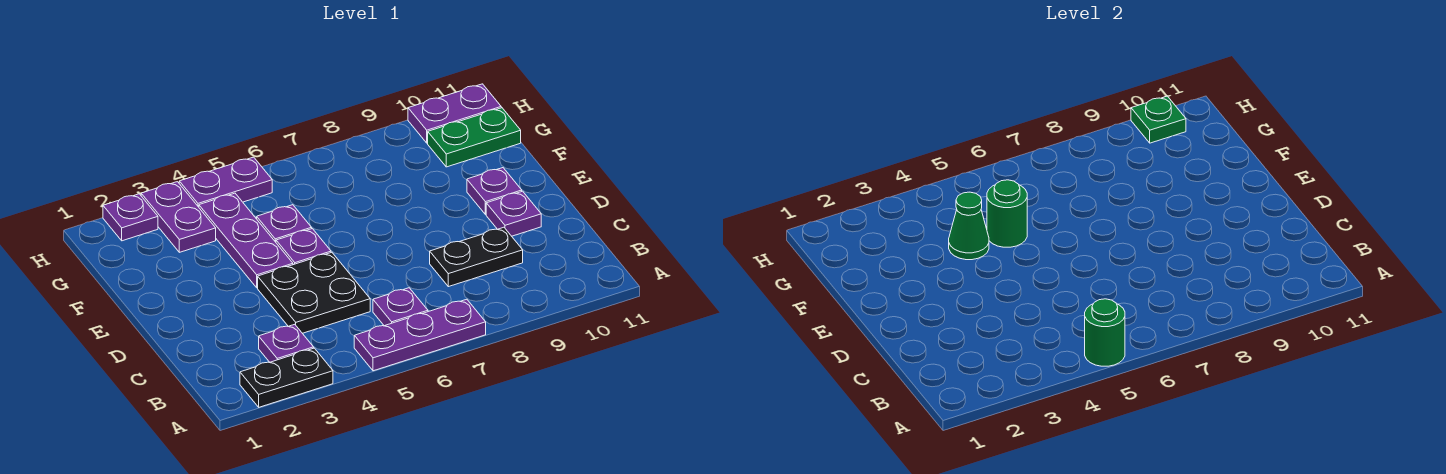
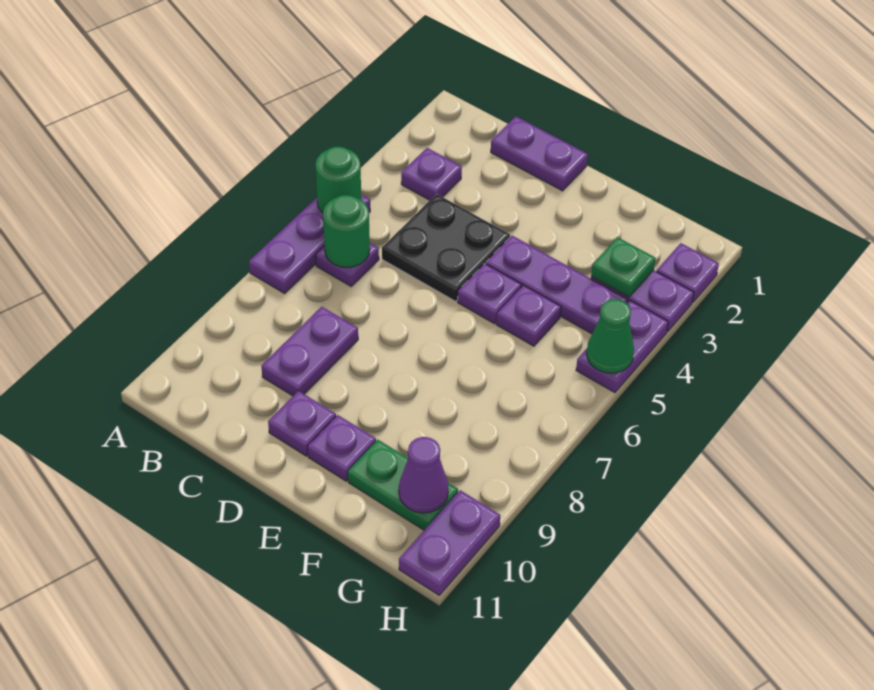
black 1x2 plate [240,348,333,407] -> none
none -> purple 1x2 plate [491,117,588,191]
black 1x2 plate [430,227,523,287] -> purple 1x2 plate [261,307,358,396]
green 1x1 cone [949,192,989,260] -> green 1x1 cone moved to [587,299,634,373]
green 1x1 round brick [987,180,1027,247] -> green 1x1 round brick moved to [323,195,370,268]
green 1x2 plate [428,108,521,167] -> green 1x2 plate turned to [348,440,458,530]
none -> purple 1x1 cone [399,437,448,513]
green 1x1 plate [1131,96,1186,143] -> green 1x1 plate moved to [591,237,655,297]

